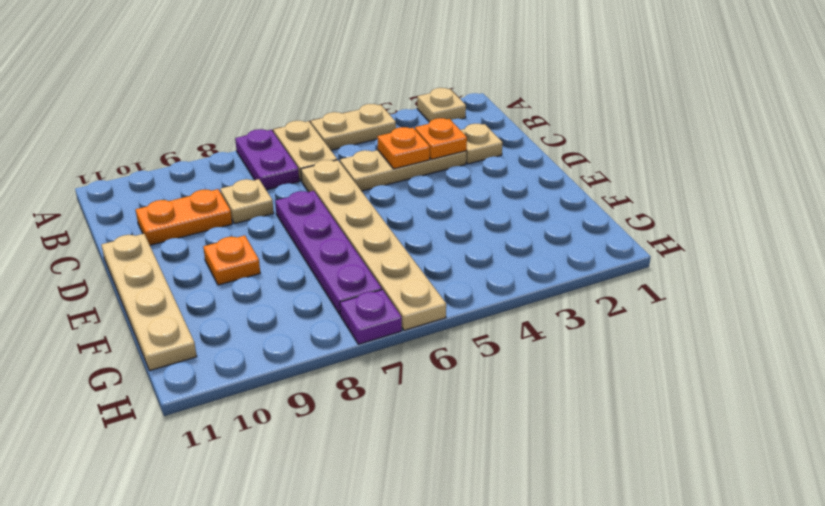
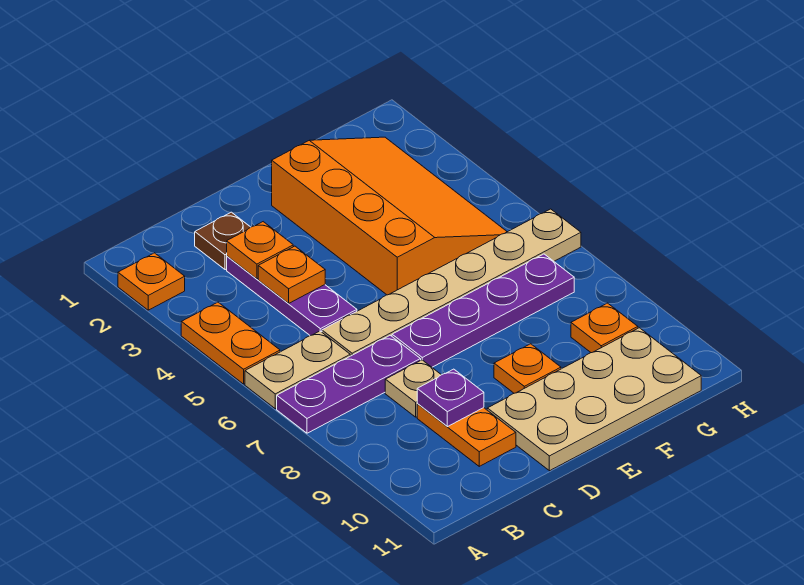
tan 1x1 plate [417,88,466,122] -> orange 1x1 plate [118,253,185,310]
tan 1x2 plate [311,104,396,150] -> orange 1x2 plate [181,302,280,384]
purple 1x2 plate [235,129,299,190] -> purple 1x3 plate [277,335,421,433]
tan 1x1 plate [461,124,503,164] -> brown 1x1 plate [195,212,251,270]
tan 1x3 plate [340,150,466,191] -> purple 1x3 plate [227,256,357,336]
tan 1x4 plate [102,234,197,371] -> tan 2x4 plate [487,328,701,471]
none -> orange 3x4 slope [272,137,507,295]
none -> orange 1x1 plate [571,303,638,353]
purple 1x1 plate [340,290,402,344] -> purple 1x1 plate moved to [417,369,484,427]

